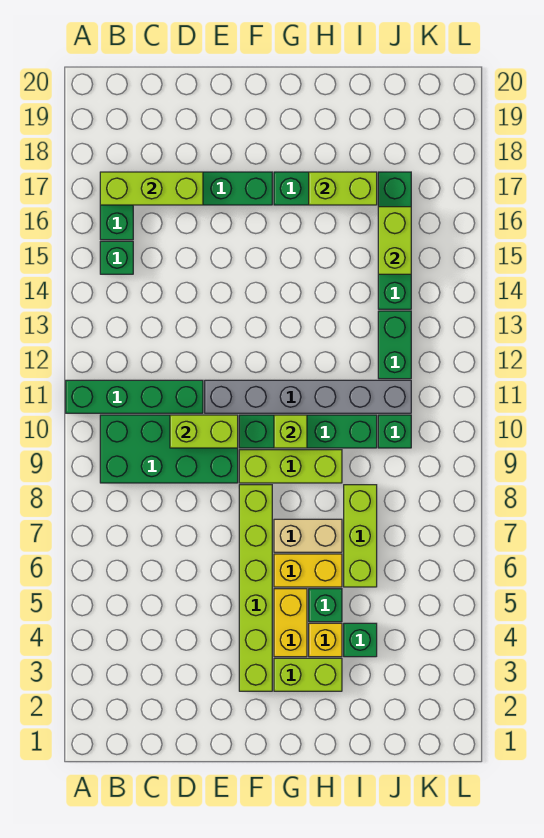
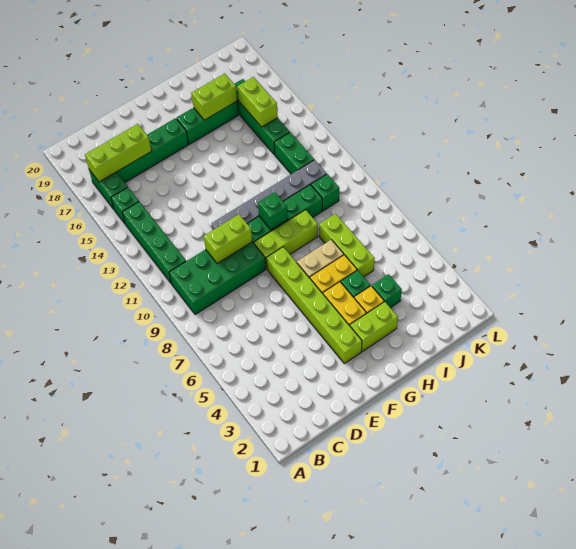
green 1x4 brick [66,380,203,413] -> green 1x4 brick turned to [122,202,186,283]
lime 1x1 brick [274,415,307,448] -> green 1x1 brick [258,192,288,230]

